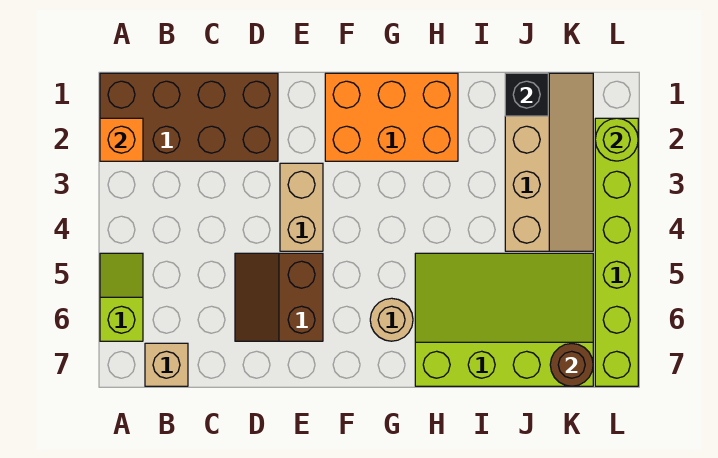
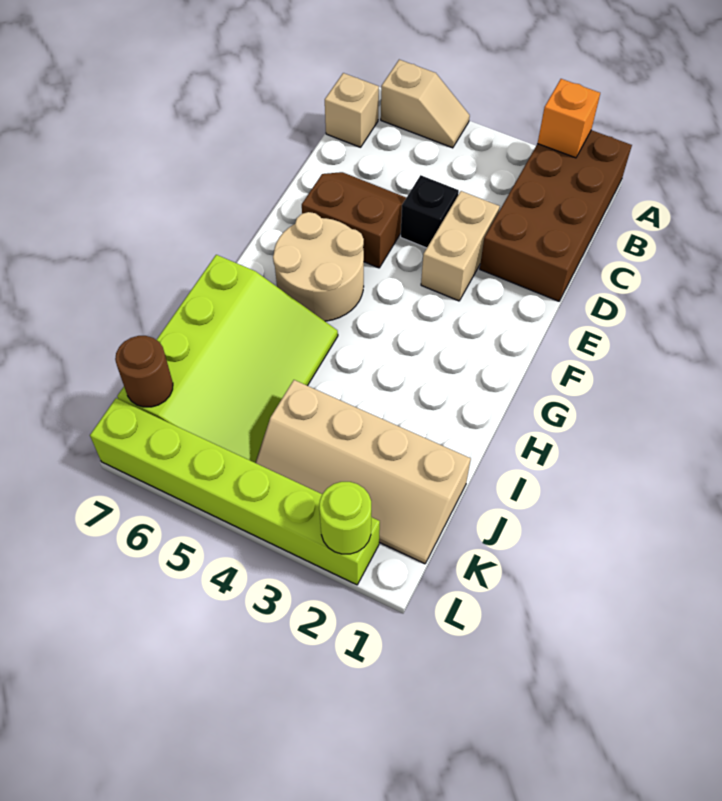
lime 1x2 slope [100,253,143,341] -> tan 1x2 slope [381,60,470,148]
tan 1x2 brick [280,163,323,251] -> tan 1x2 brick turned to [421,191,500,301]
orange 2x3 brick [325,73,458,161] -> none
tan 1x1 round brick [370,298,413,341] -> tan 2x2 round brick [273,212,364,321]
black 1x1 brick [505,73,548,116] -> black 1x1 brick moved to [401,175,459,248]

